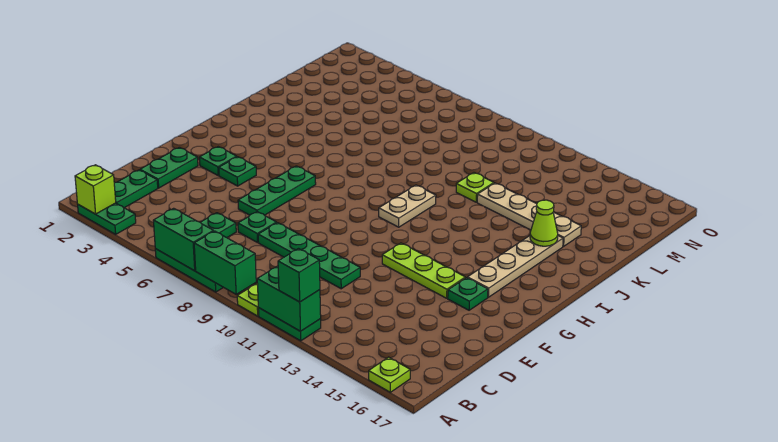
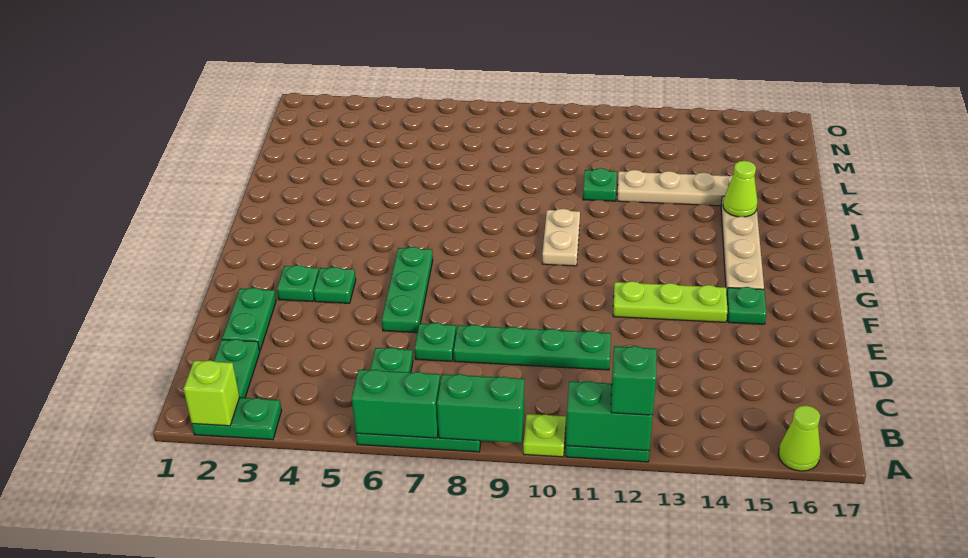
lime 1x1 plate [369,357,410,392] -> lime 1x1 cone [778,405,821,471]
lime 1x1 plate [456,173,494,202] -> green 1x1 plate [583,168,617,201]

